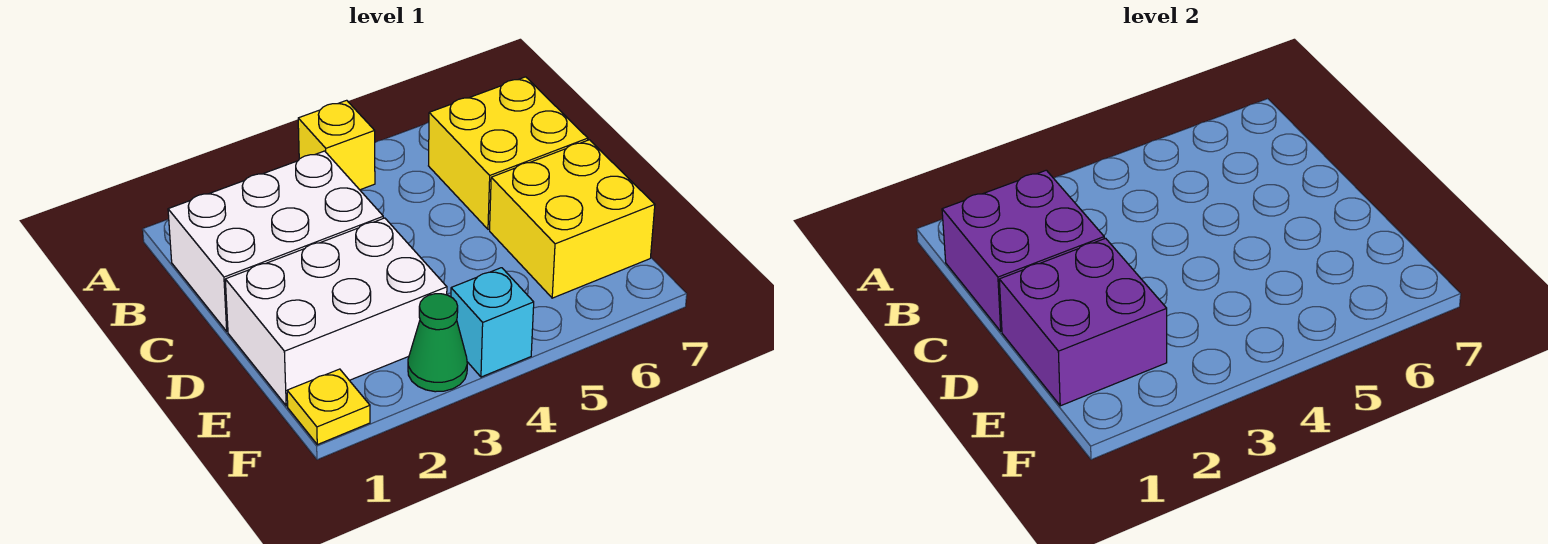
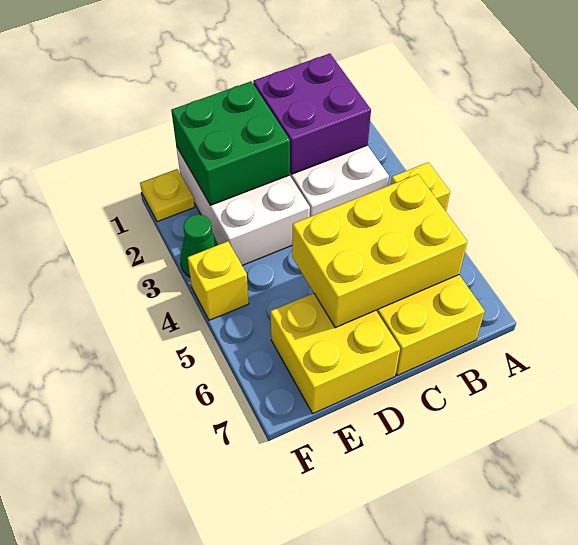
none -> yellow 2x3 brick [292,174,467,328]
purple 2x2 brick [999,238,1167,406] -> green 2x2 brick [171,81,290,205]
cyan 1x1 brick [451,268,534,377] -> yellow 1x1 brick [188,241,249,320]

